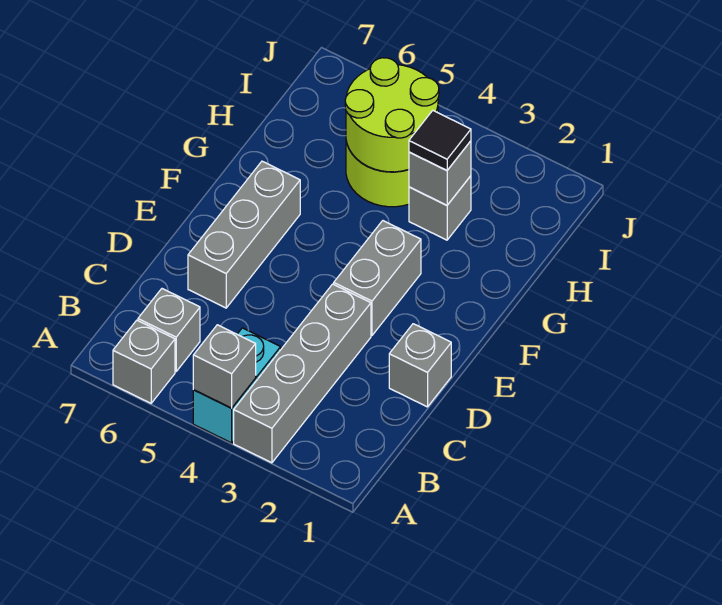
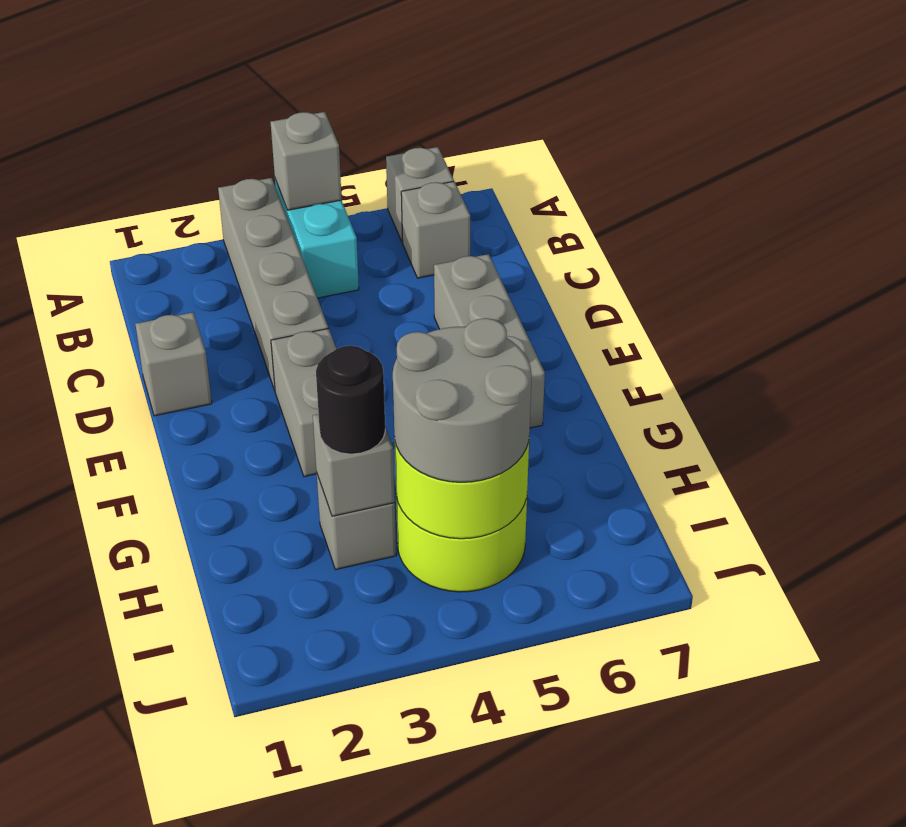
black 1x1 tile [409,111,471,170] -> black 1x1 round brick [316,346,385,454]
none -> grey 2x2 round brick [393,318,532,482]

